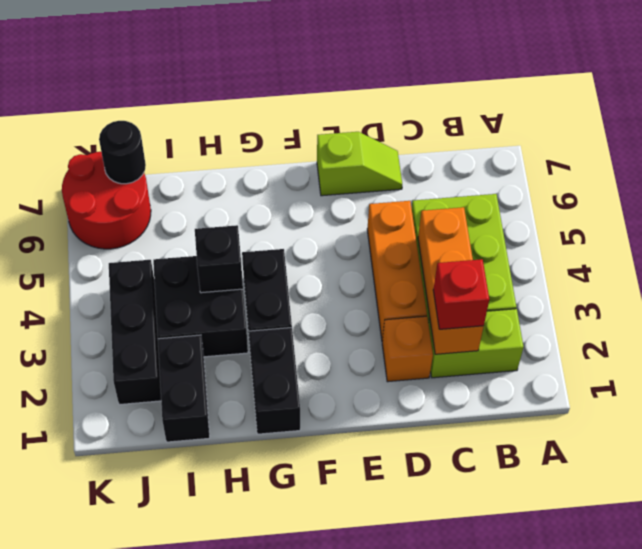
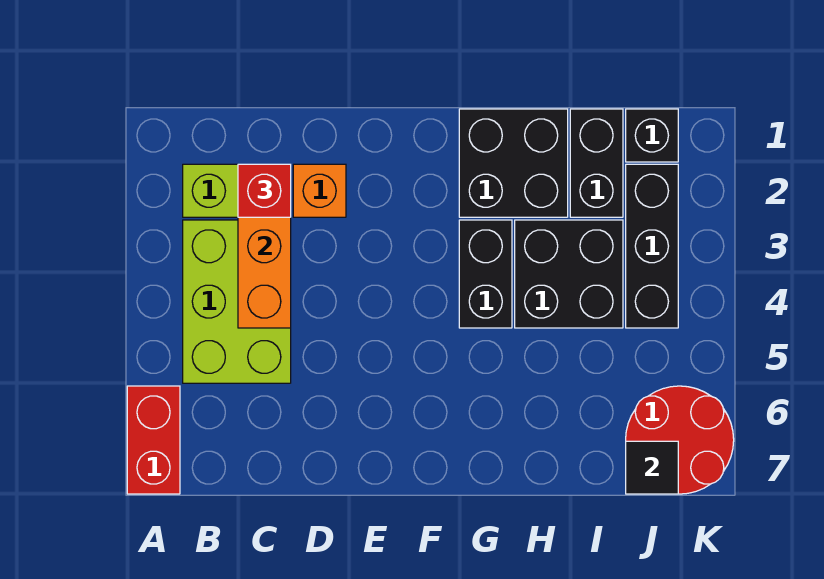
none -> red 1x2 brick [127,386,180,494]
orange 1x3 brick [367,201,427,341] -> none
lime 1x2 slope [317,132,402,196] -> none
black 1x2 brick [249,328,300,434] -> black 2x2 brick [459,109,568,217]
black 1x1 brick [195,225,243,293] -> black 1x1 brick moved to [626,109,678,162]
black 1x1 round brick [99,121,146,184] -> black 1x1 tile [626,441,678,494]

